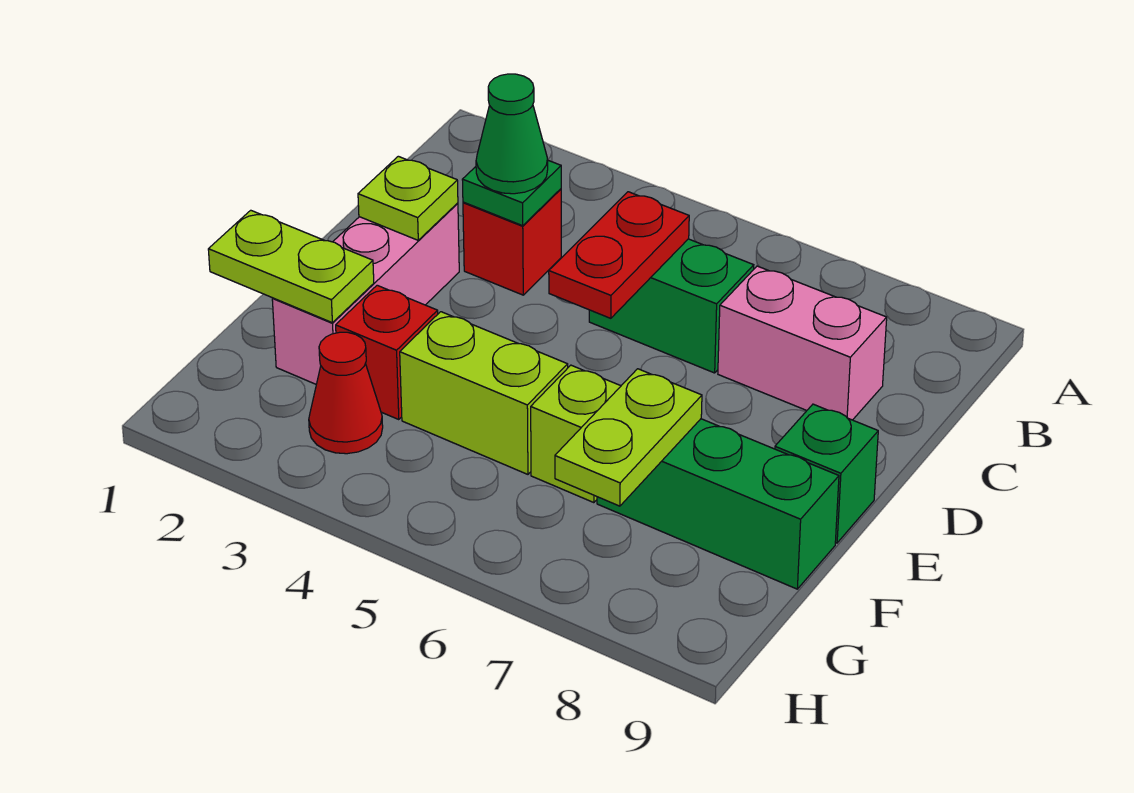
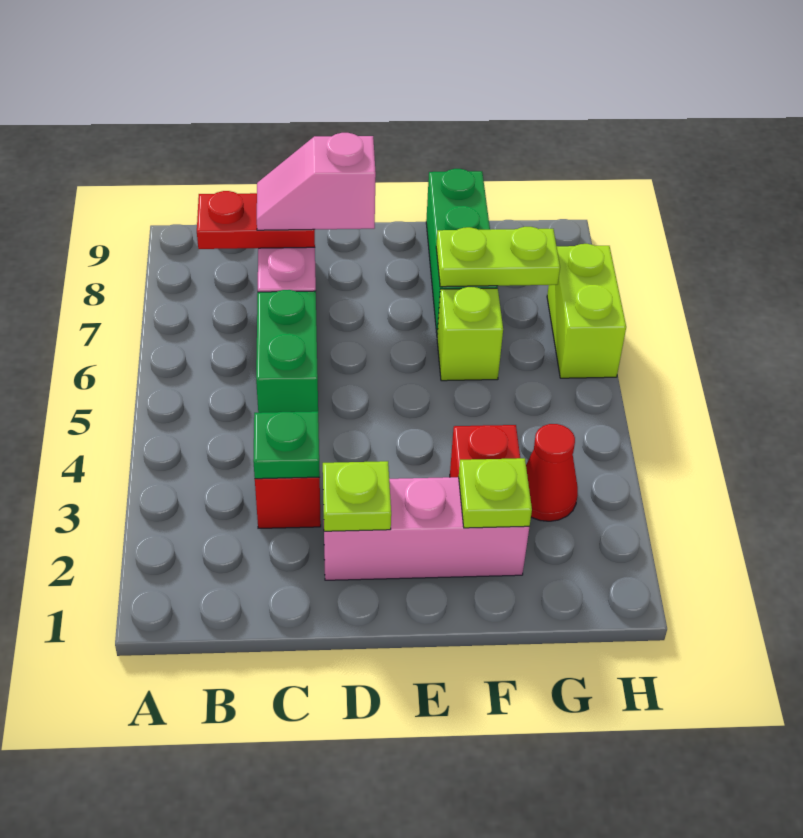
green 1x1 cone [476,74,548,194] -> none
red 1x2 plate [549,192,689,318] -> red 1x2 plate moved to [197,191,315,249]
none -> pink 1x2 slope [257,133,376,230]
green 1x1 brick [775,404,878,543] -> none
lime 1x2 plate [208,210,374,323] -> lime 1x1 plate [459,458,532,528]
lime 1x2 brick [400,312,568,474] -> lime 1x2 brick moved to [547,244,626,378]

